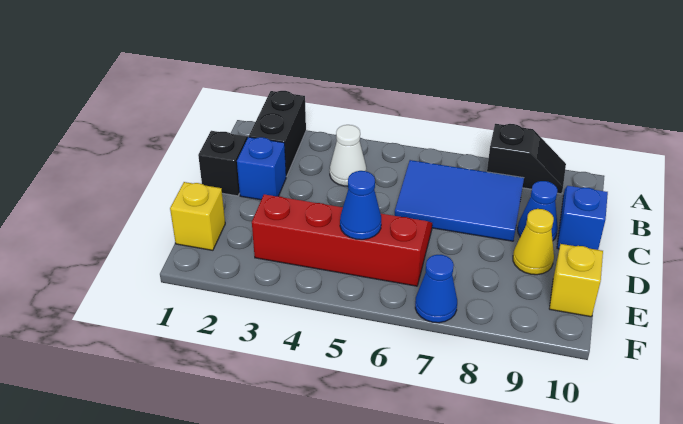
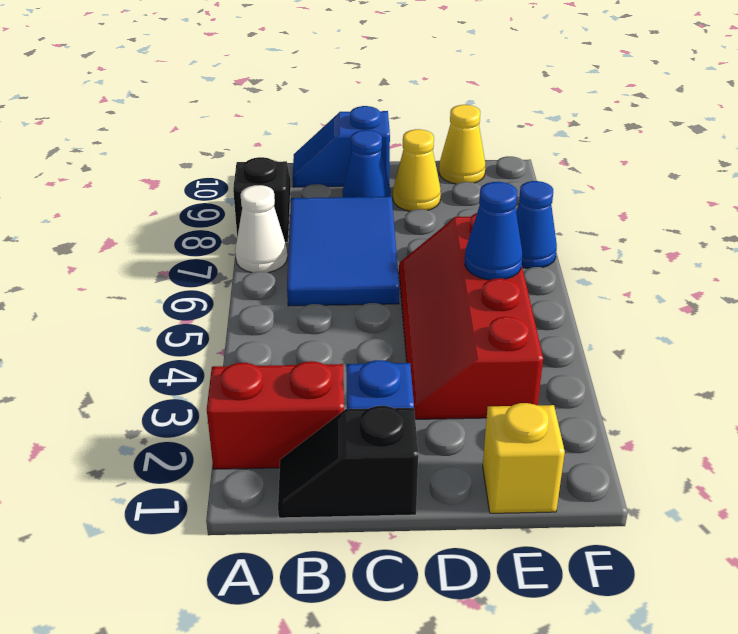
black 1x2 brick [249,91,306,177] -> red 1x2 brick [207,361,344,469]
white 1x1 cone [330,125,366,186] -> white 1x1 cone moved to [235,185,287,273]
yellow 1x1 brick [549,244,603,317] -> yellow 1x1 cone [439,105,486,184]

